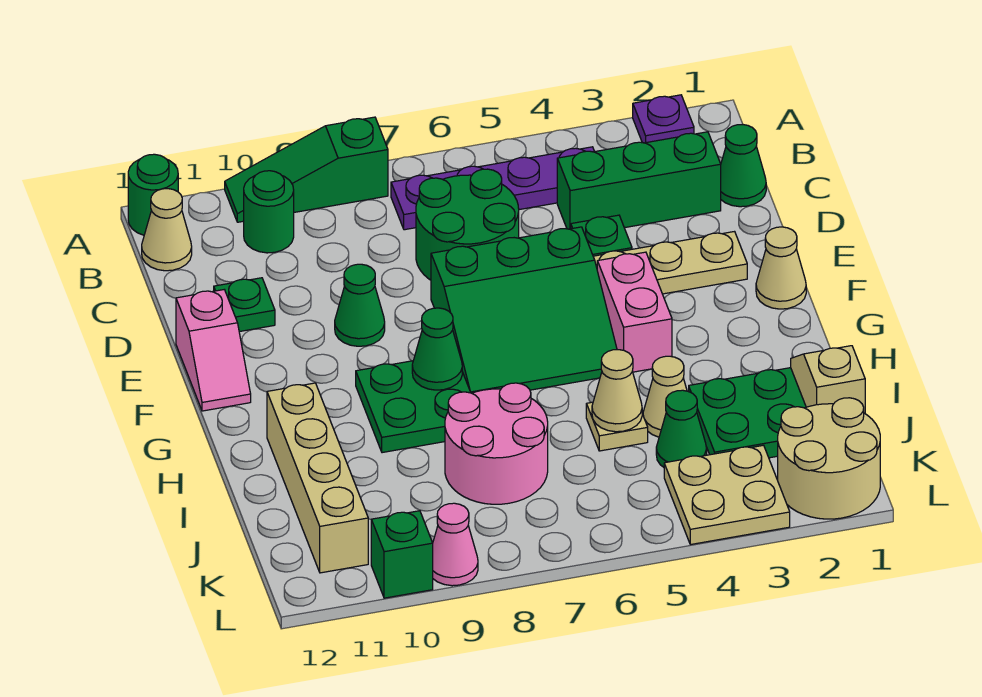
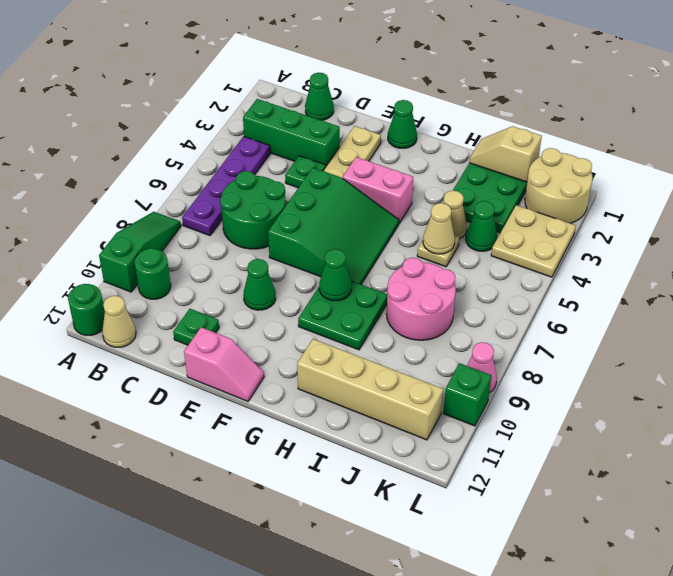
purple 1x1 plate [633,95,694,143] -> none
green 1x3 slope [225,117,388,222] -> green 1x3 slope turned to [99,212,181,292]
green 1x3 brick [557,132,721,229] -> green 1x3 brick turned to [243,99,340,166]
tan 1x1 cone [756,227,806,309] -> green 1x1 cone [388,100,417,148]

